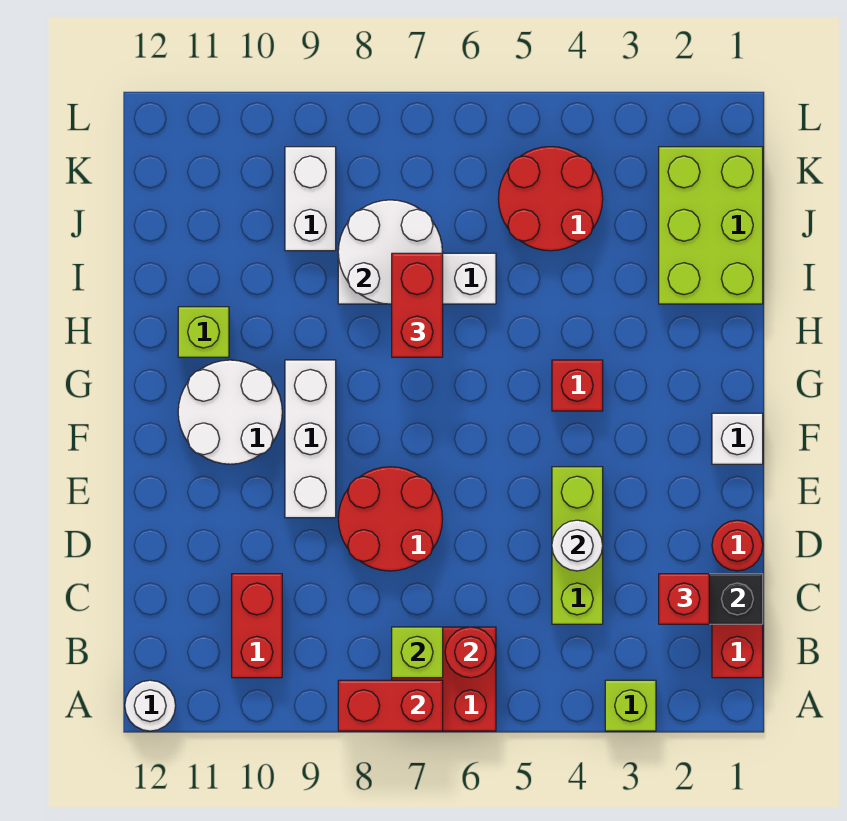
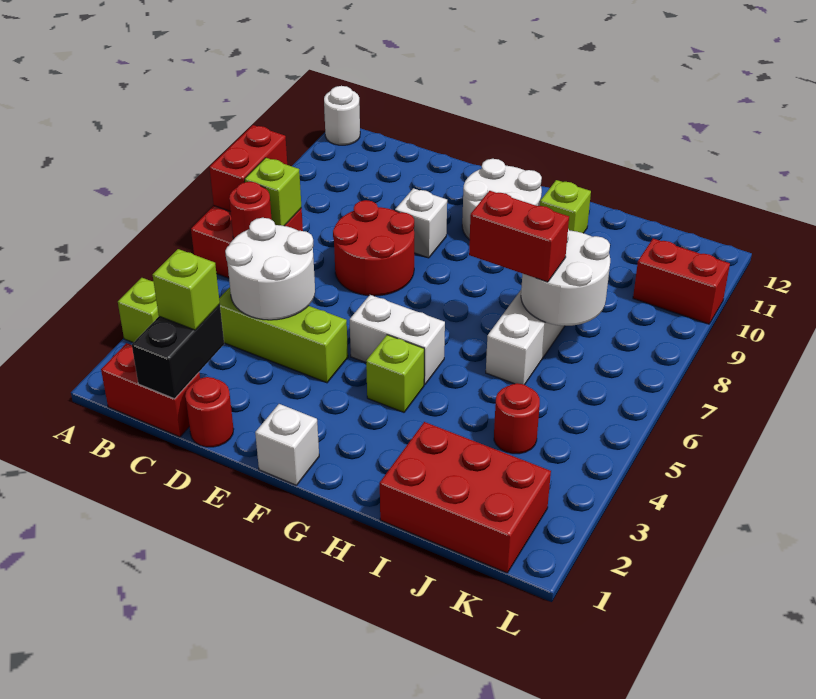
red 1x2 brick [232,574,282,678] -> red 1x2 brick moved to [633,239,730,324]
red 1x1 brick [659,574,709,624] -> lime 1x1 brick [153,249,220,330]
white 1x1 round brick [552,520,603,571] -> white 2x2 round brick [225,218,315,320]
white 1x3 brick [285,360,336,518] -> white 1x1 brick [395,188,447,258]
red 1x1 brick [552,360,603,411] -> lime 1x1 brick [366,335,424,412]
lime 2x3 brick [659,147,763,304] -> red 2x3 brick [380,422,551,573]
red 2x2 round brick [498,147,603,251] -> red 1x1 round brick [494,383,540,454]
white 1x2 brick [285,147,336,251] -> white 1x2 brick moved to [350,295,445,385]

